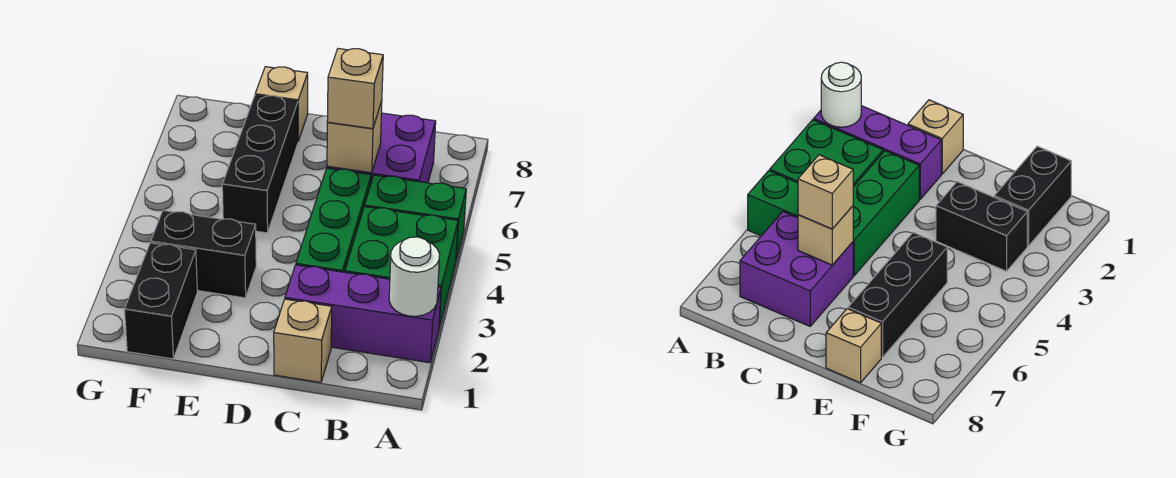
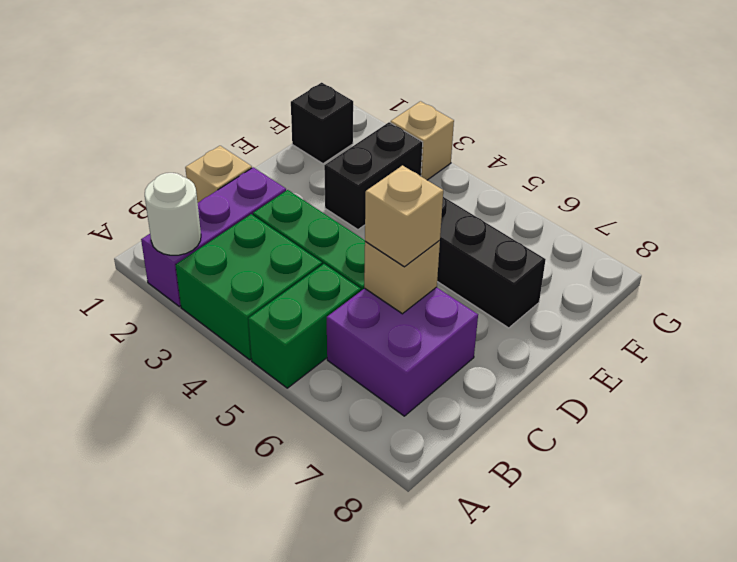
tan 1x1 brick [255,67,308,141] -> tan 1x1 brick moved to [391,101,454,180]
black 1x2 brick [124,243,197,359] -> black 1x1 brick [291,83,353,164]

